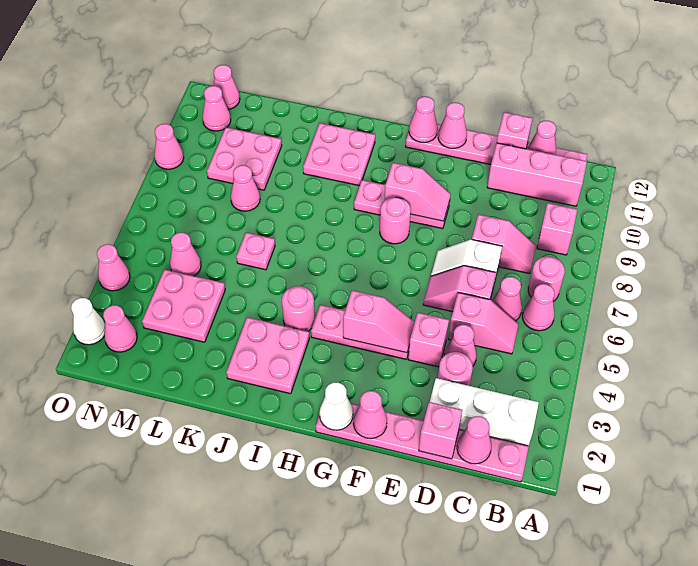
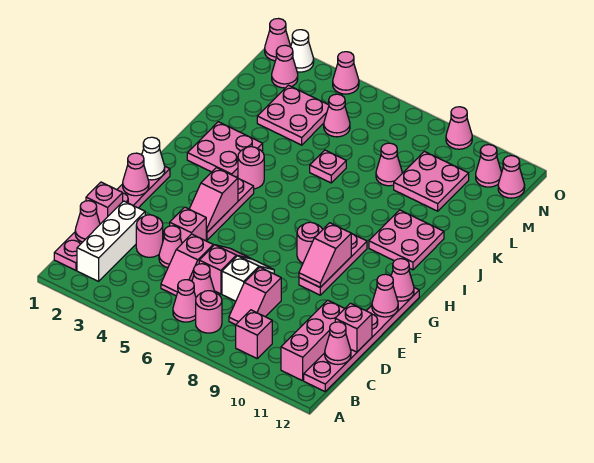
none -> pink 1x1 cone [265,19,291,61]

